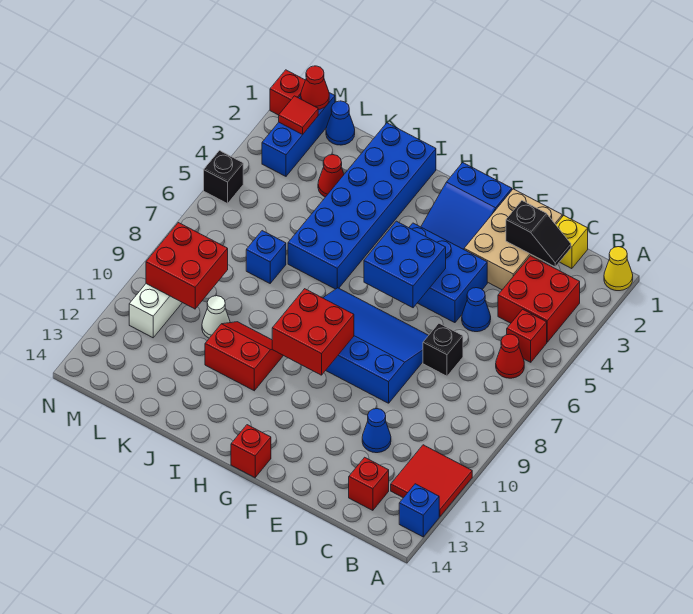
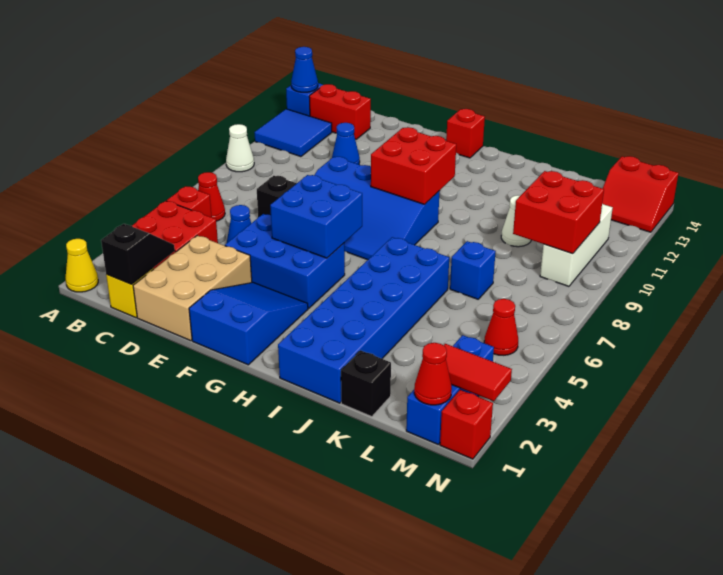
none -> white 1x1 cone [226,124,254,172]
red 2x2 tile [391,445,472,517] -> blue 2x2 tile [255,109,332,157]
black 1x2 slope [506,201,571,267] -> black 1x2 slope turned to [101,224,175,284]
red 1x1 brick [349,457,389,510] -> red 1x2 brick [309,84,371,139]
red 2x2 slope [205,322,283,391] -> red 2x2 slope moved to [602,156,679,232]
red 1x1 cone [318,155,344,197] -> red 1x1 cone moved to [484,299,518,355]
blue 1x1 cone [326,101,355,145] -> blue 1x1 cone moved to [291,47,318,92]
red 1x1 tile [279,96,318,134] -> red 1x2 tile [444,344,512,401]
black 1x1 brick [204,151,243,204] -> black 1x1 brick moved to [341,350,391,417]

